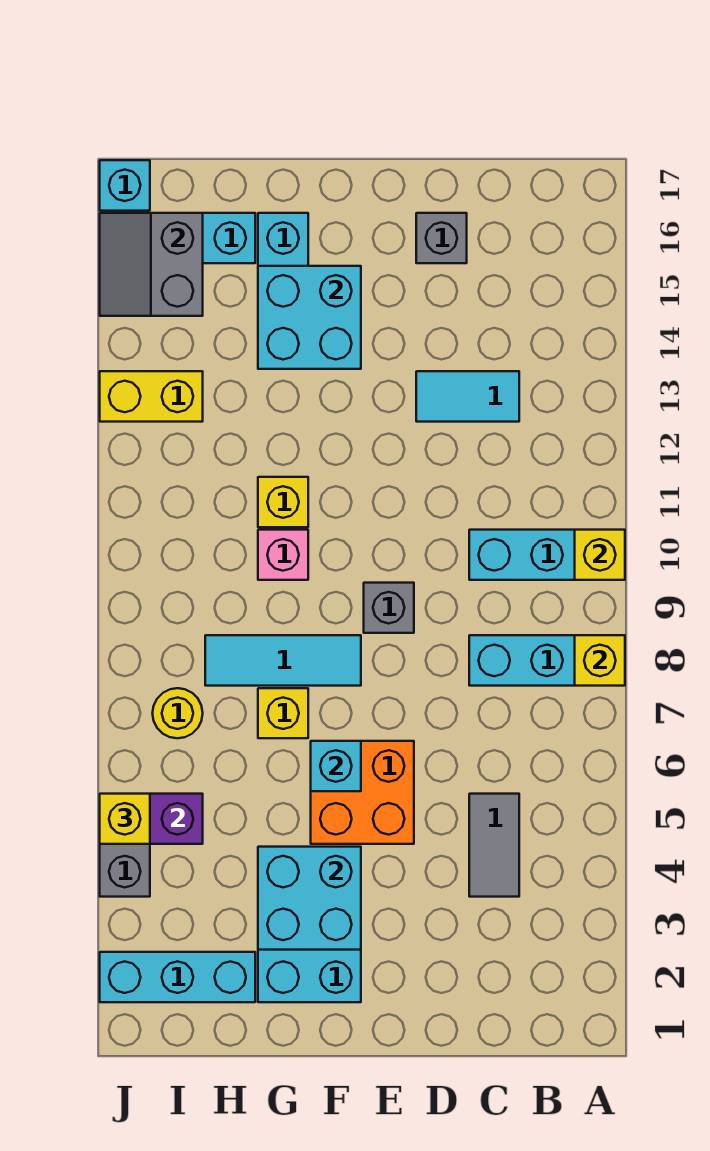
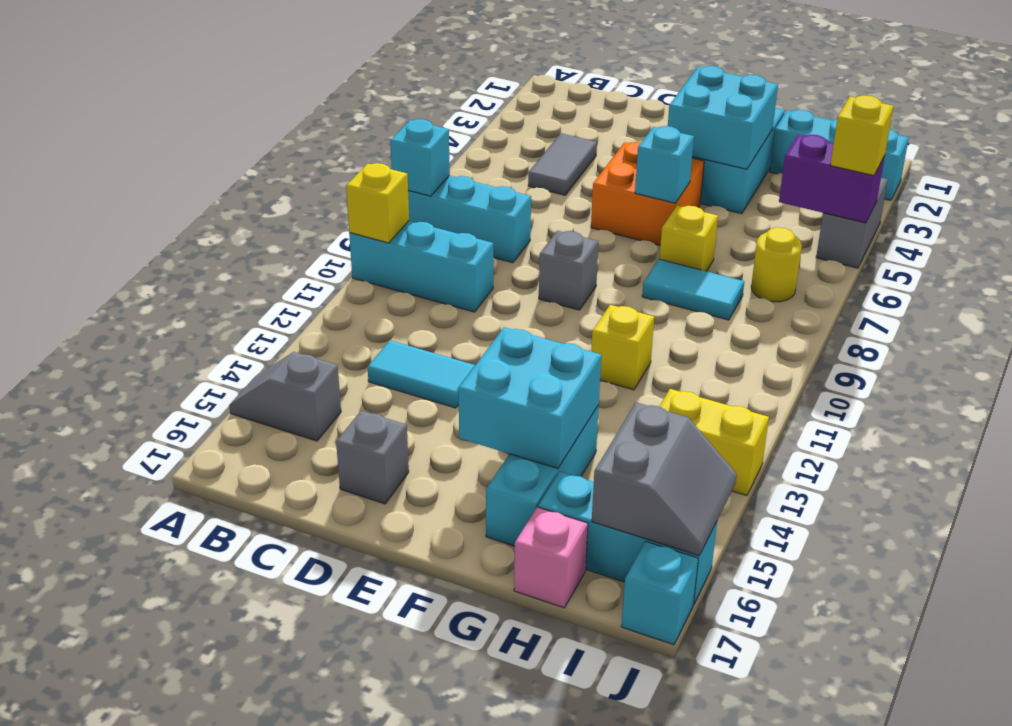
yellow 1x1 brick [575,635,625,686] -> cyan 1x1 brick [390,119,450,196]
none -> grey 1x2 slope [229,352,341,441]
cyan 1x3 tile [205,635,361,686] -> cyan 1x2 tile [642,259,744,320]
pink 1x1 brick [258,530,308,580] -> pink 1x1 brick moved to [514,507,588,608]

